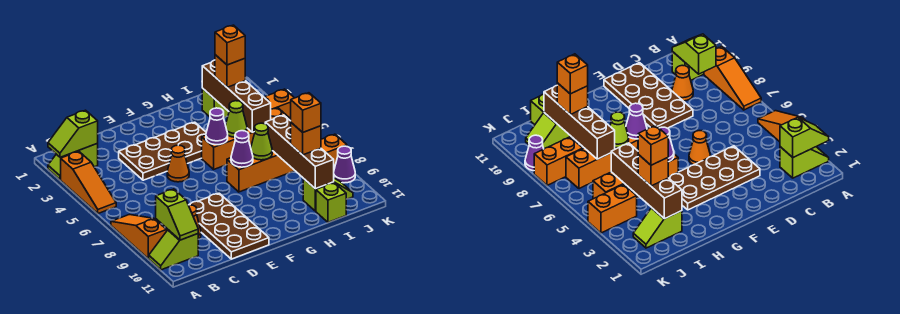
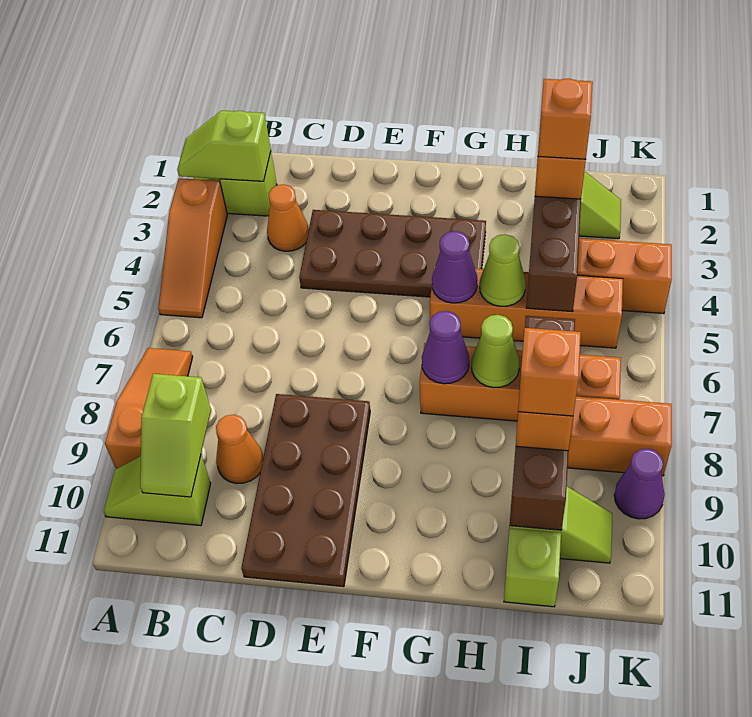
orange 1x1 cone [167,145,189,182] -> orange 1x1 cone moved to [267,185,309,251]

